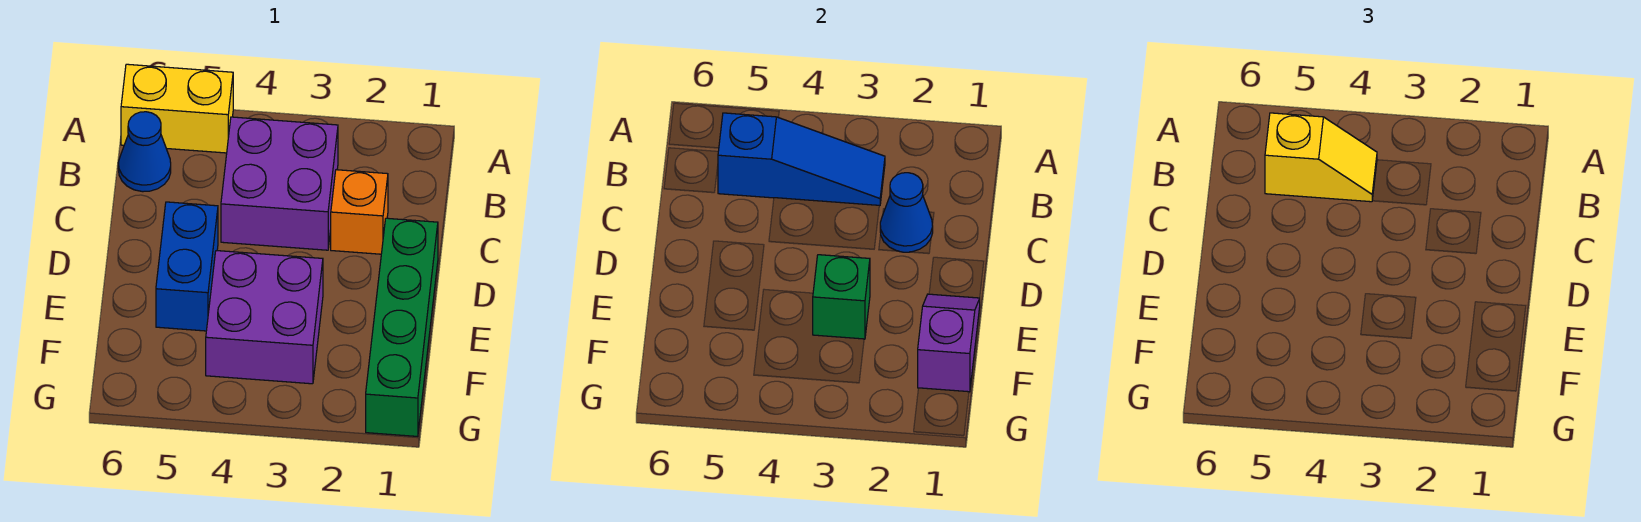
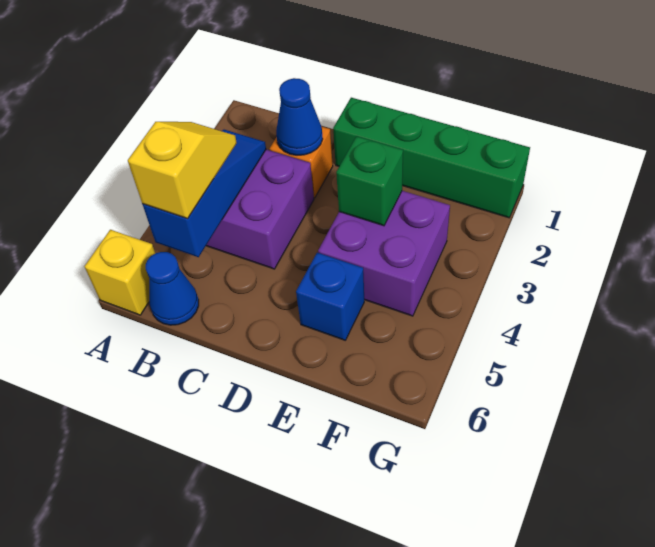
yellow 1x2 brick [121,64,233,153] -> yellow 1x1 brick [85,230,155,315]
blue 1x2 brick [156,202,218,331] -> blue 1x1 brick [296,253,364,340]
purple 1x2 slope [918,294,980,392] -> none

